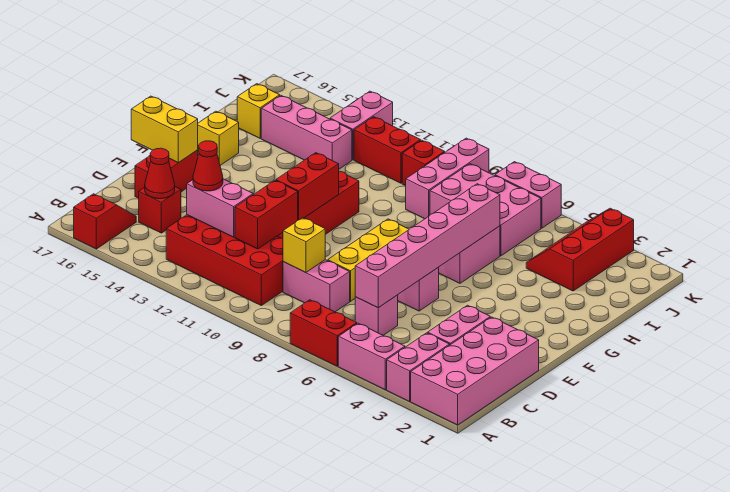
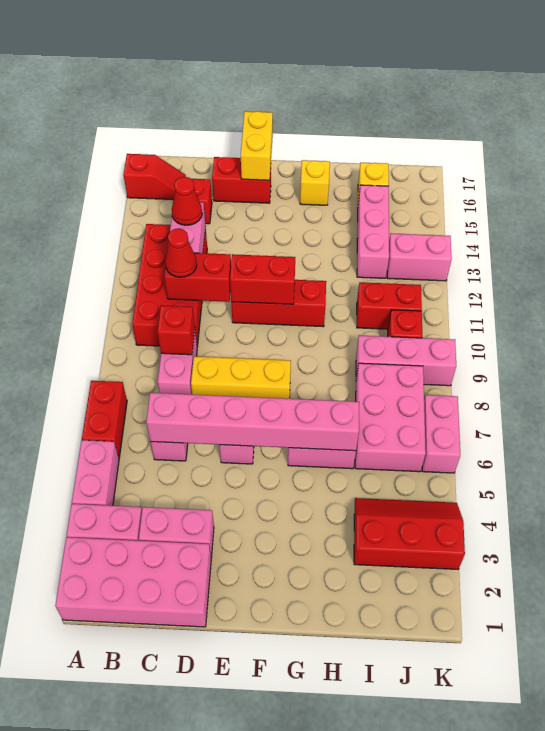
yellow 1x1 brick [283,218,325,273] -> red 1x1 brick [158,306,195,355]
red 1x1 cone [145,148,175,199] -> red 1x1 cone moved to [165,228,197,277]
red 1x2 brick [354,117,421,183] -> red 1x2 brick turned to [357,282,422,329]

